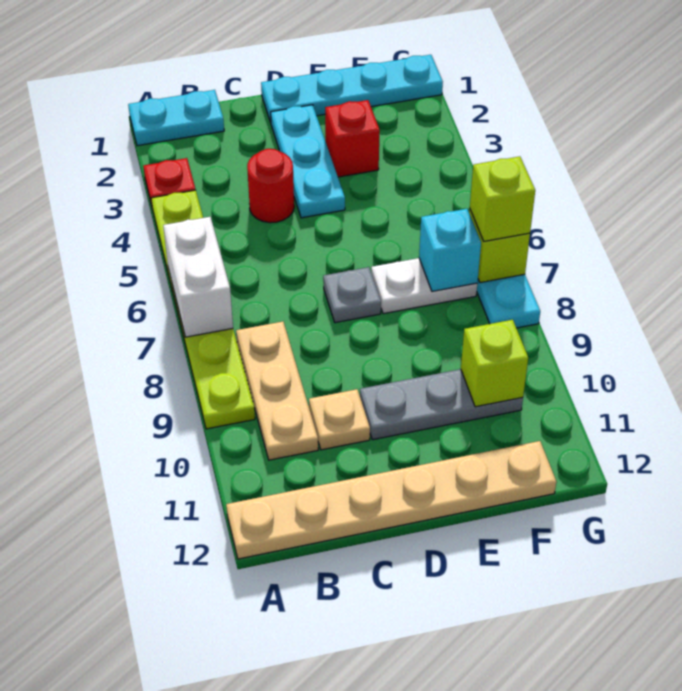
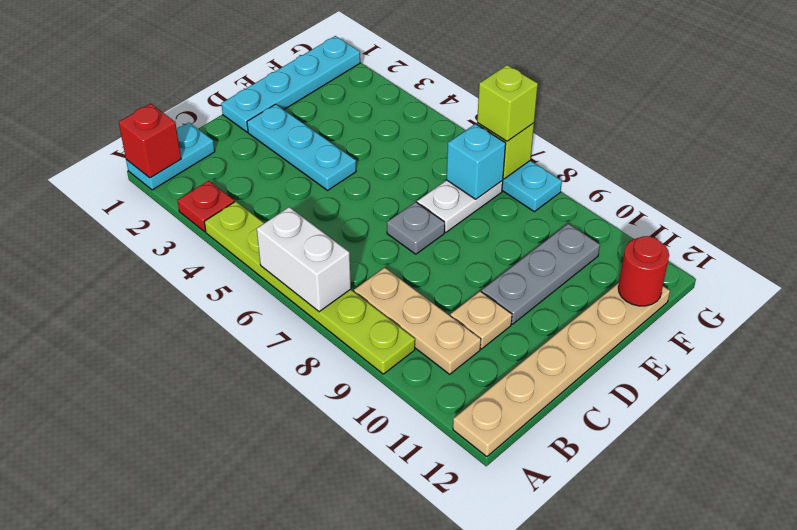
red 1x1 round brick [247,149,294,223] -> red 1x1 round brick moved to [618,236,669,306]
red 1x1 brick [325,100,380,177] -> red 1x1 brick moved to [119,104,181,178]
lime 1x1 brick [461,320,528,407] -> none

